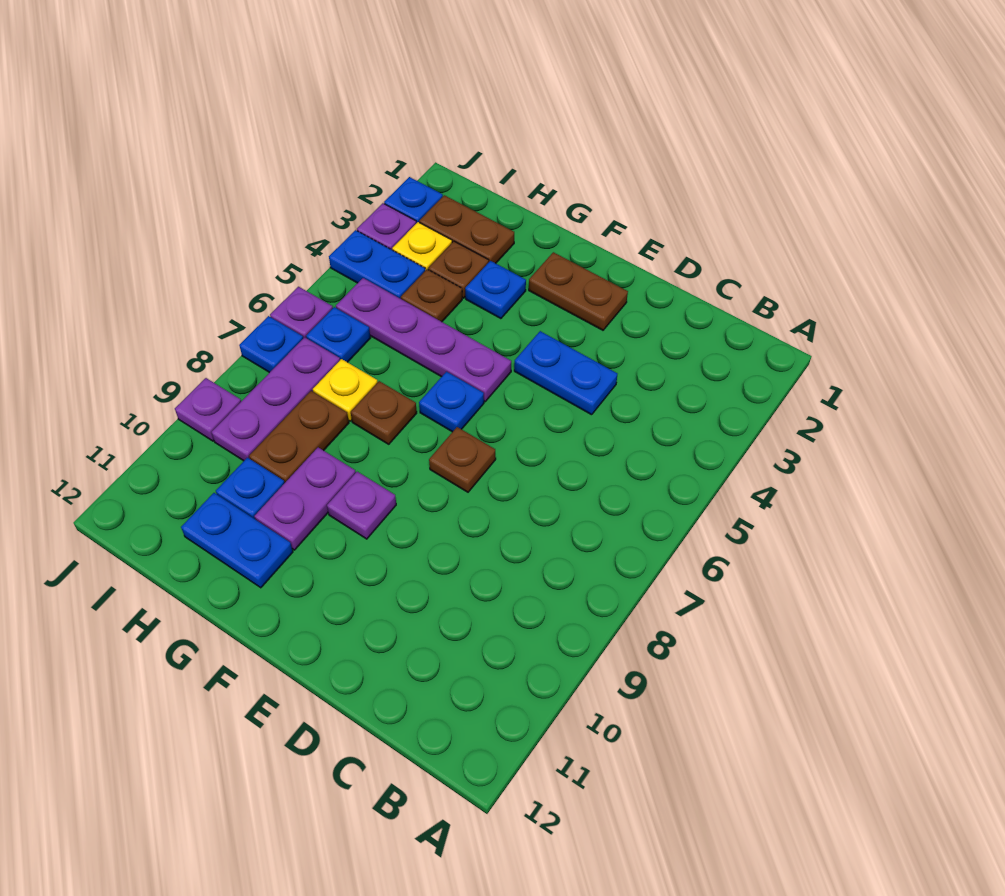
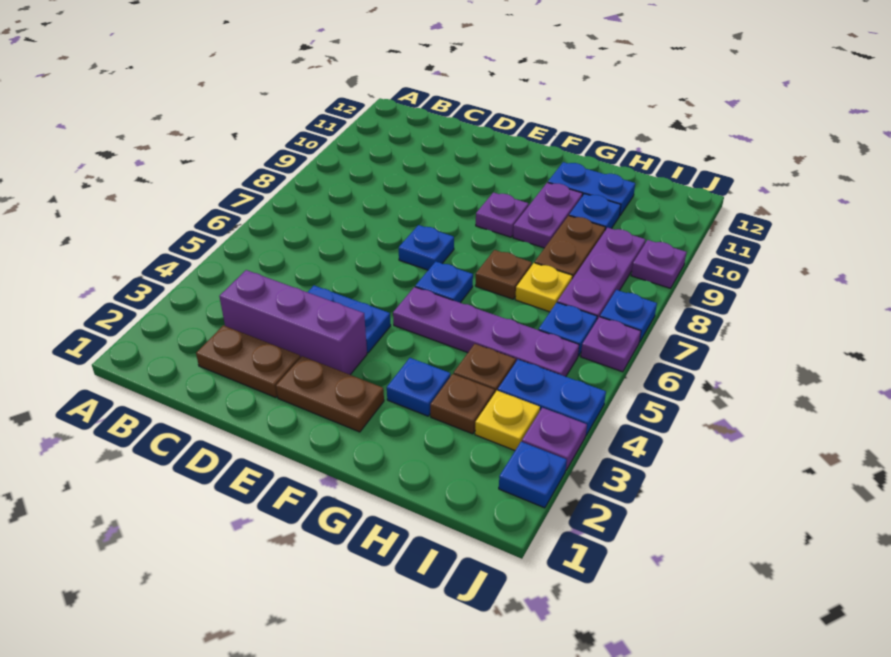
none -> purple 1x3 brick [219,270,367,375]
brown 1x1 plate [429,427,496,492] -> blue 1x1 plate [399,225,454,270]
brown 1x2 plate [419,195,514,263] -> brown 1x2 plate moved to [196,325,300,398]

